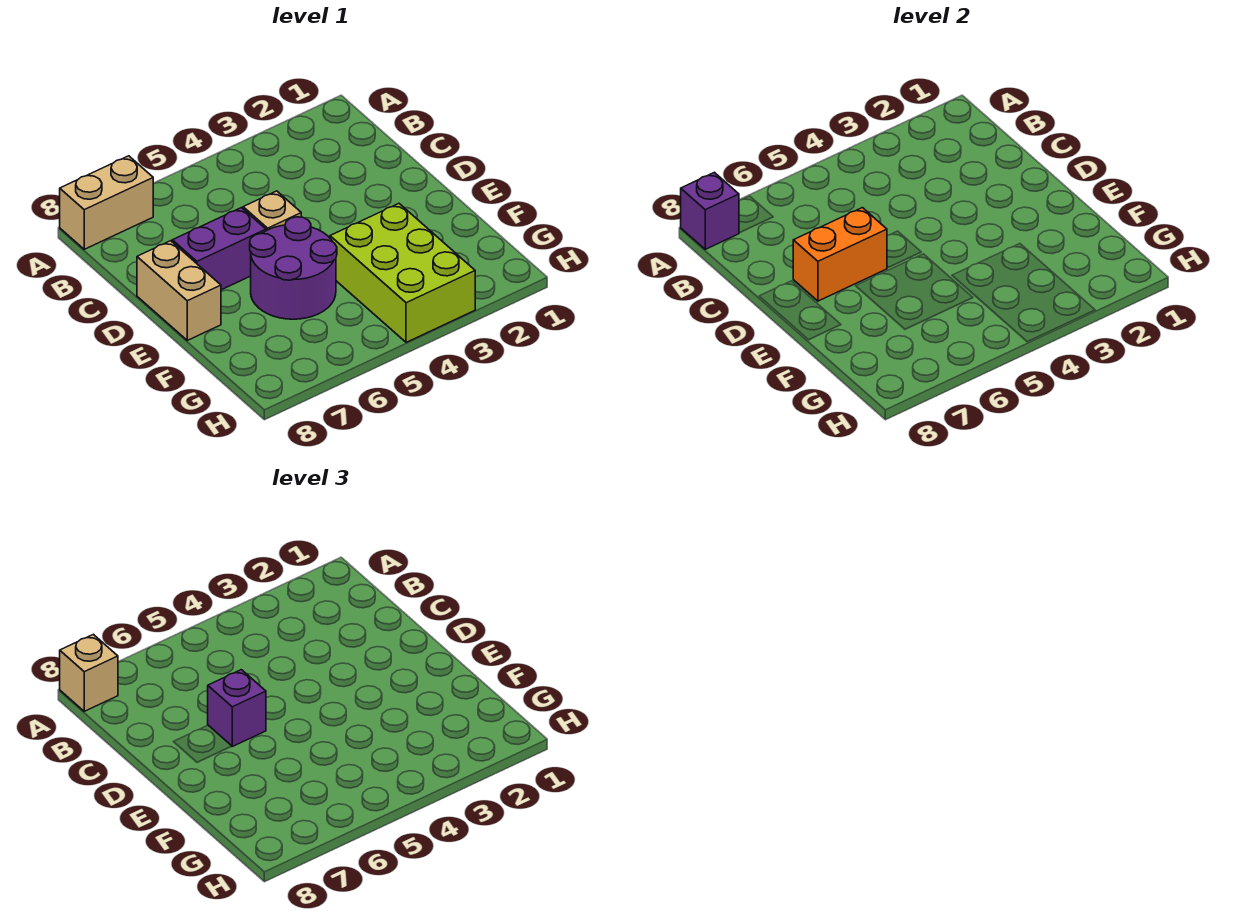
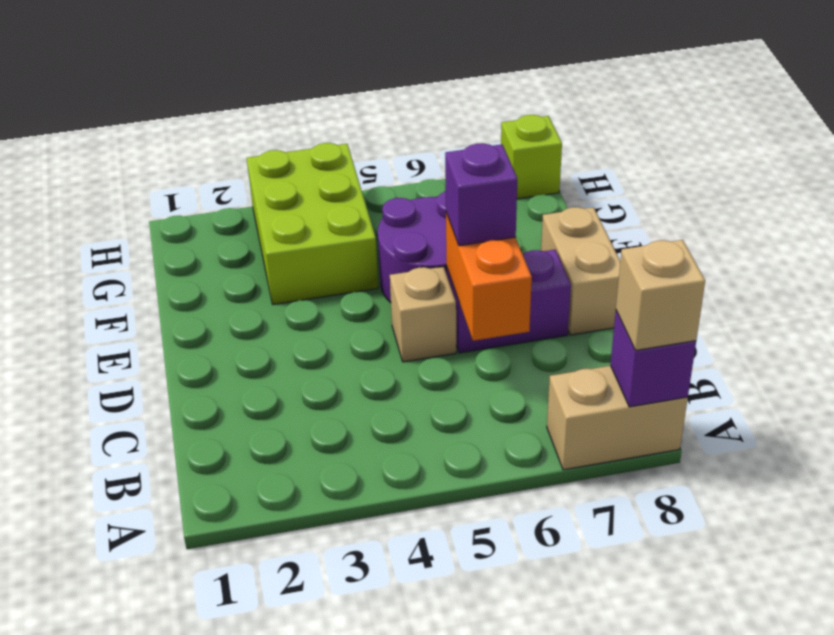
orange 1x2 brick [793,208,887,301] -> orange 1x2 brick turned to [446,213,532,341]
none -> lime 1x1 brick [501,115,562,199]

